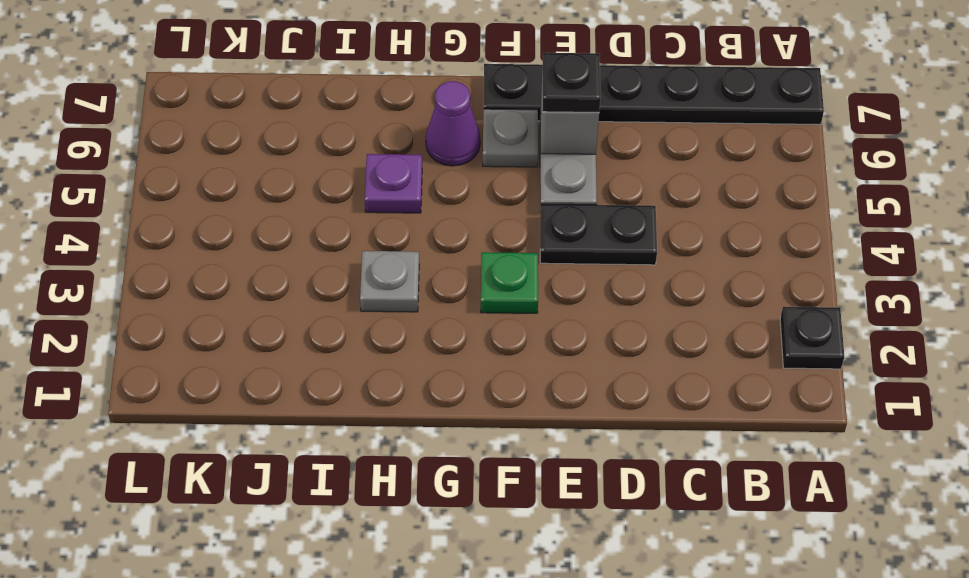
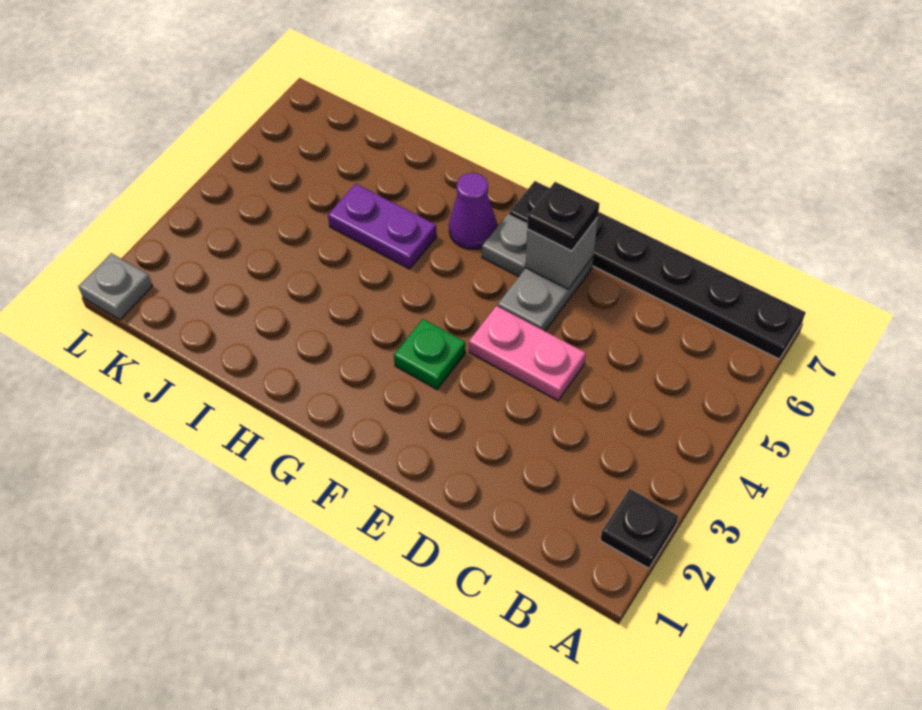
black 1x2 plate [540,204,657,265] -> pink 1x2 plate [469,306,586,401]
grey 1x1 plate [360,251,419,312] -> grey 1x1 plate moved to [78,253,152,320]
purple 1x1 plate [365,154,422,213] -> purple 1x2 plate [328,184,437,269]

